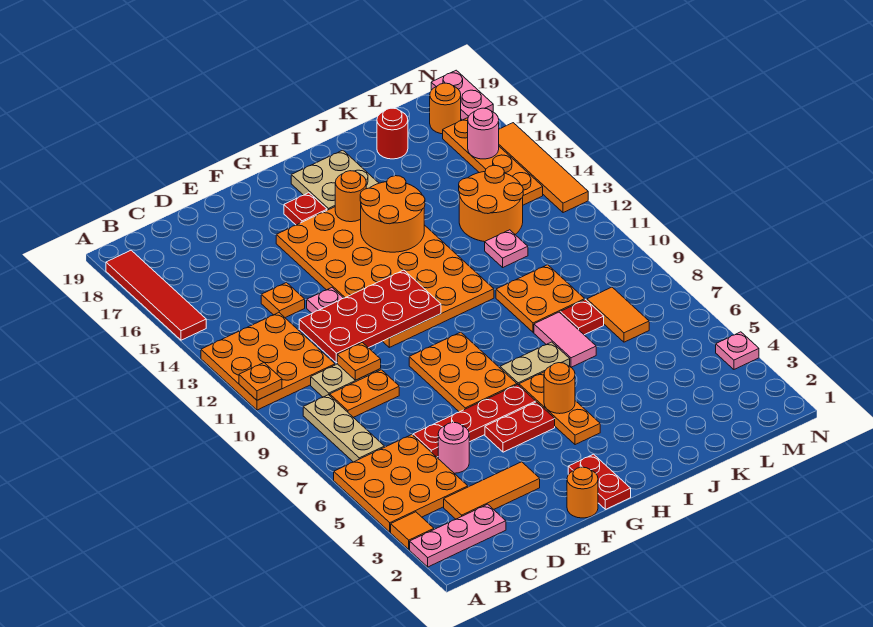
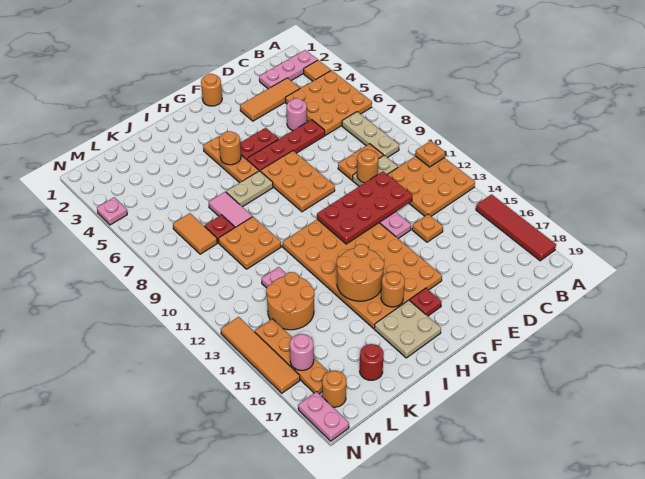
orange 1x1 plate [337,343,381,380] -> orange 1x1 round brick [357,149,378,183]
red 1x2 plate [568,454,631,509] -> none

